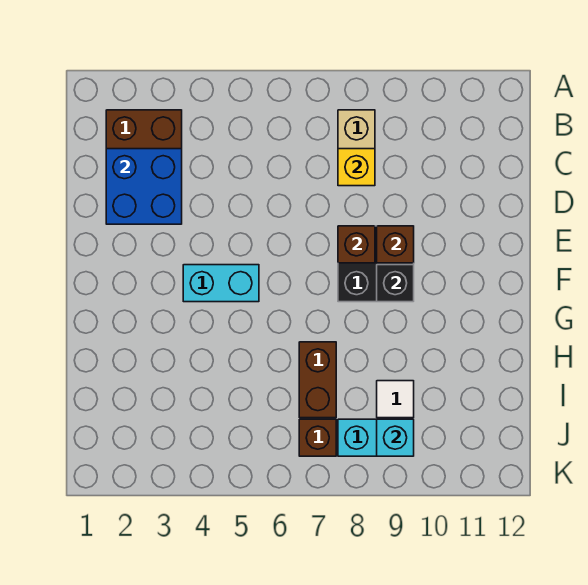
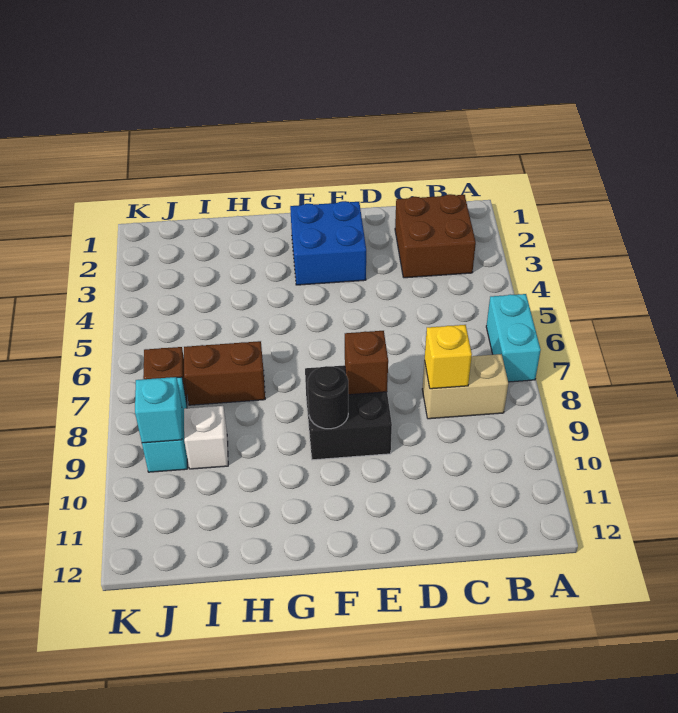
blue 2x2 brick [106,149,182,224] -> blue 2x2 brick moved to [290,201,366,285]
brown 1x1 brick [377,226,414,263] -> none
cyan 1x2 brick [183,265,259,302] -> cyan 1x2 brick moved to [486,294,541,382]
black 1x1 brick [377,265,414,302] -> black 1x1 round brick [308,366,348,429]
white 1x1 tile [377,381,414,418] -> white 1x1 brick [184,406,228,469]

